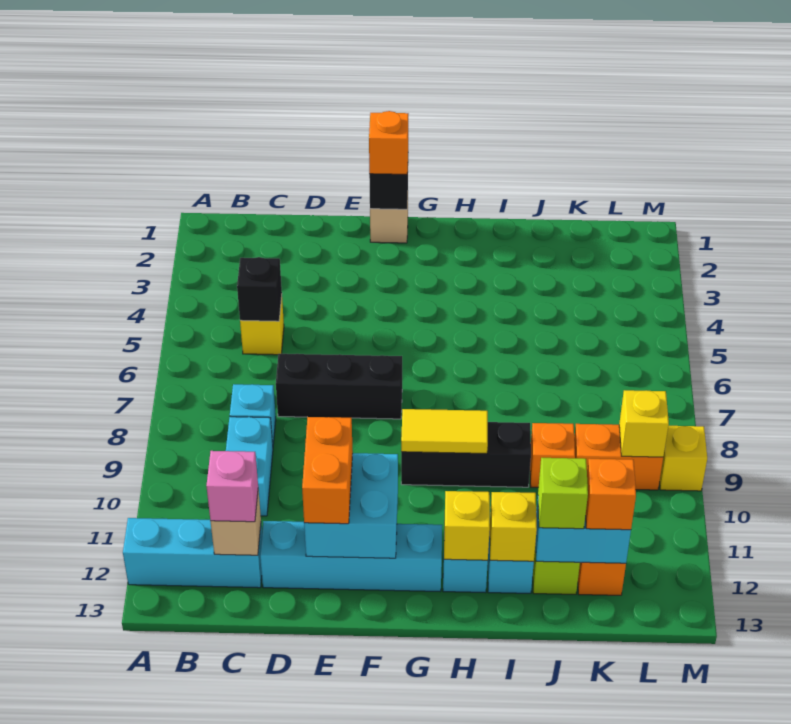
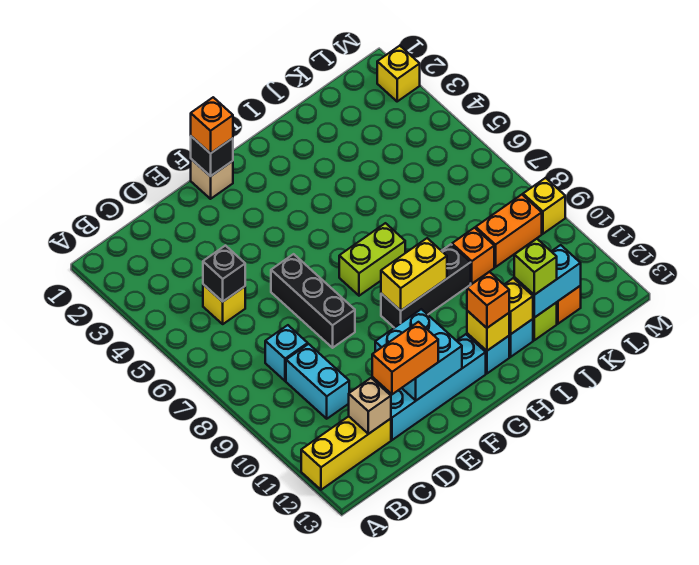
cyan 1x3 brick [123,518,262,588] -> yellow 1x3 brick [301,416,391,490]
pink 1x1 brick [206,451,258,522] -> none
black 1x3 brick [276,353,402,419] -> black 1x3 brick turned to [271,254,355,348]
orange 1x2 brick [302,417,353,524] -> orange 1x2 brick turned to [372,322,438,394]
none -> lime 1x2 brick [339,223,405,296]
yellow 1x2 tile [401,409,488,454] -> yellow 1x2 brick [381,238,447,311]
orange 1x1 brick [586,459,636,530] -> orange 1x1 brick moved to [467,272,509,328]
yellow 1x1 brick [619,390,669,457] -> yellow 1x1 brick moved to [377,46,420,101]

